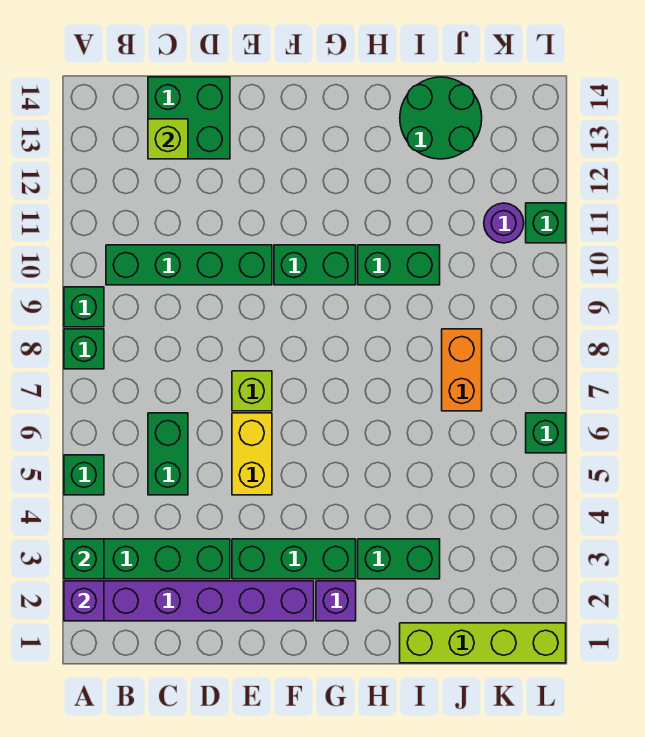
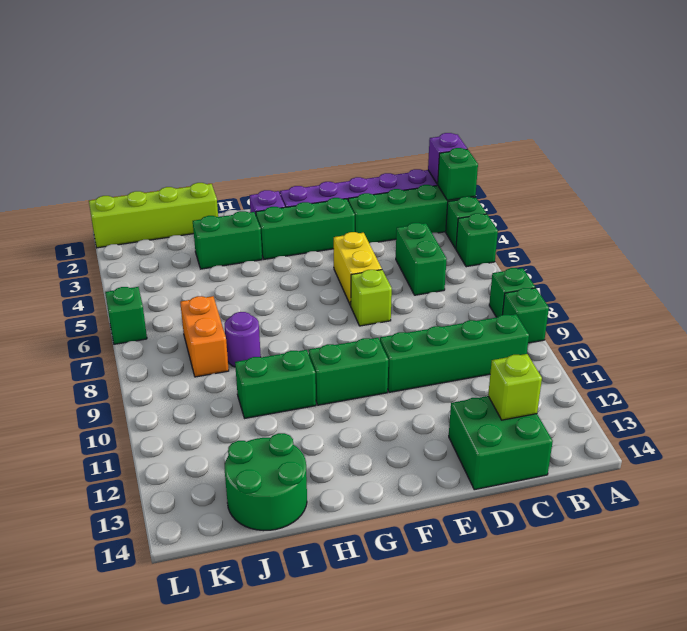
purple 1x1 round brick [484,203,524,243] -> purple 1x1 round brick moved to [225,312,261,367]
green 1x1 brick [526,203,566,243] -> green 1x1 brick moved to [446,197,486,249]

